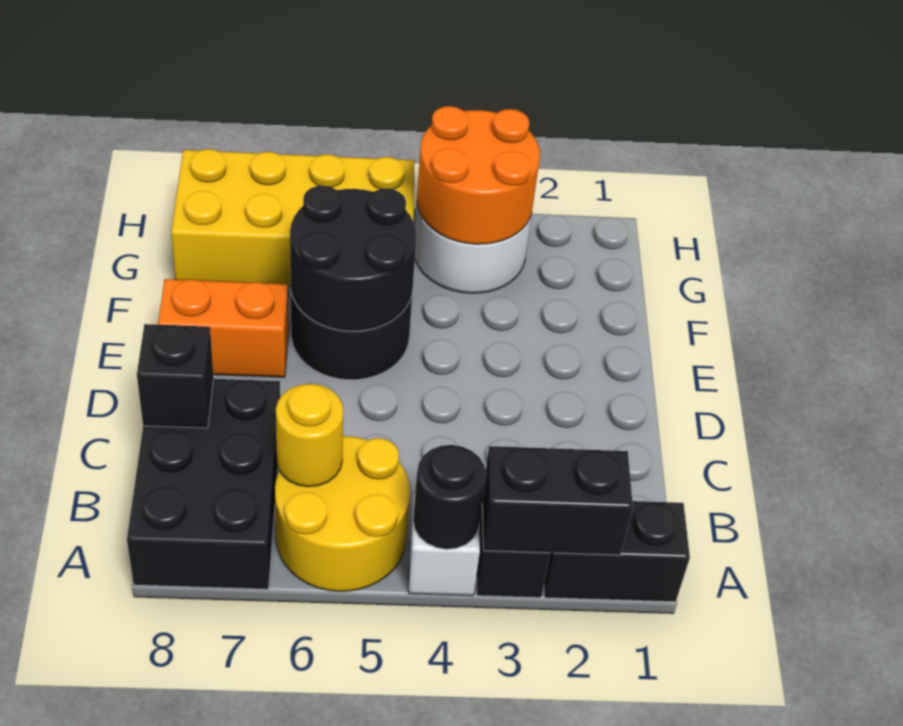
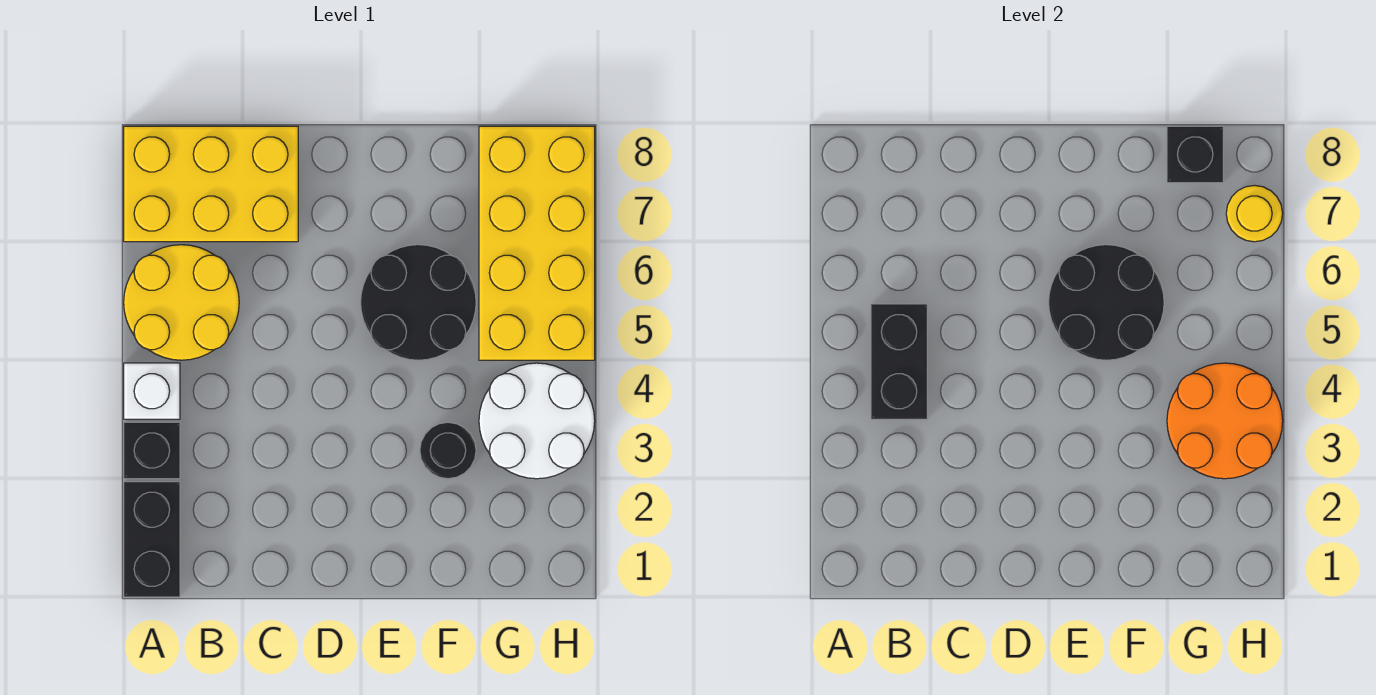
black 1x2 brick [482,446,633,555] -> black 1x2 brick moved to [871,304,927,419]
black 1x1 round brick [413,445,486,549] -> black 1x1 round brick moved to [420,422,476,479]
black 2x3 brick [127,379,280,589] -> yellow 2x3 brick [124,126,298,242]
yellow 1x1 round brick [276,384,344,487] -> yellow 1x1 round brick moved to [1226,185,1283,242]
black 1x1 brick [137,324,214,428] -> black 1x1 brick moved to [1167,126,1223,183]
orange 1x2 brick [158,279,288,377] -> none

